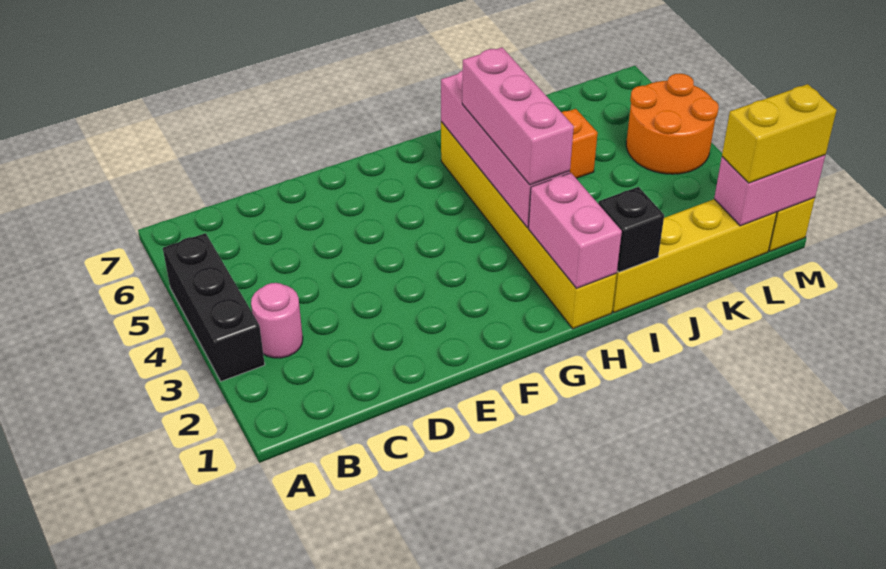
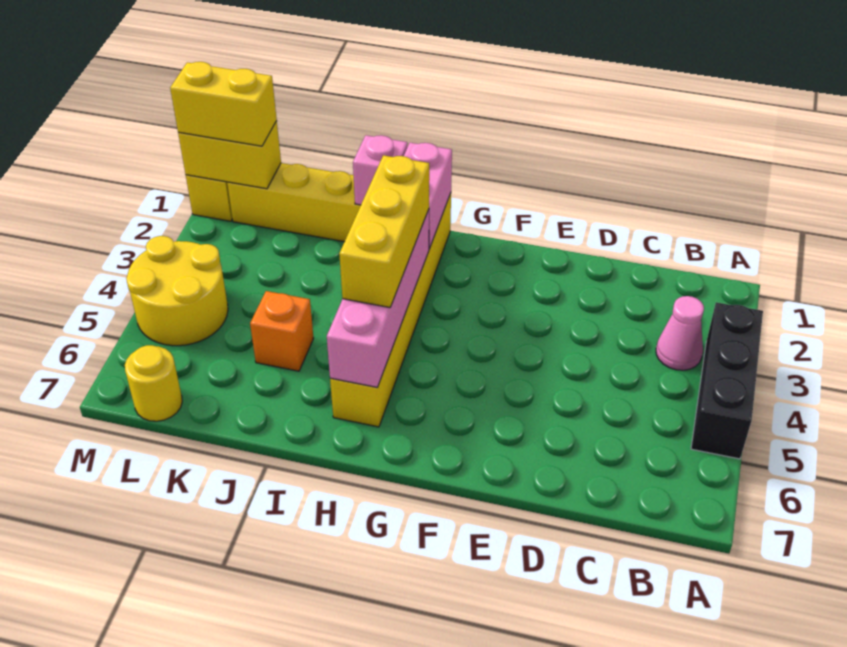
pink 1x1 round brick [251,283,303,358] -> pink 1x1 cone [656,296,704,370]
pink 1x3 brick [462,47,574,185] -> yellow 1x3 brick [339,155,429,307]
black 1x1 brick [598,187,664,272] -> pink 1x1 brick [353,135,407,205]
pink 1x2 brick [714,155,825,226] -> yellow 1x2 brick [178,121,281,189]
orange 2x2 round brick [626,73,719,174] -> yellow 2x2 round brick [126,236,228,346]
none -> yellow 1x1 round brick [125,345,182,421]

